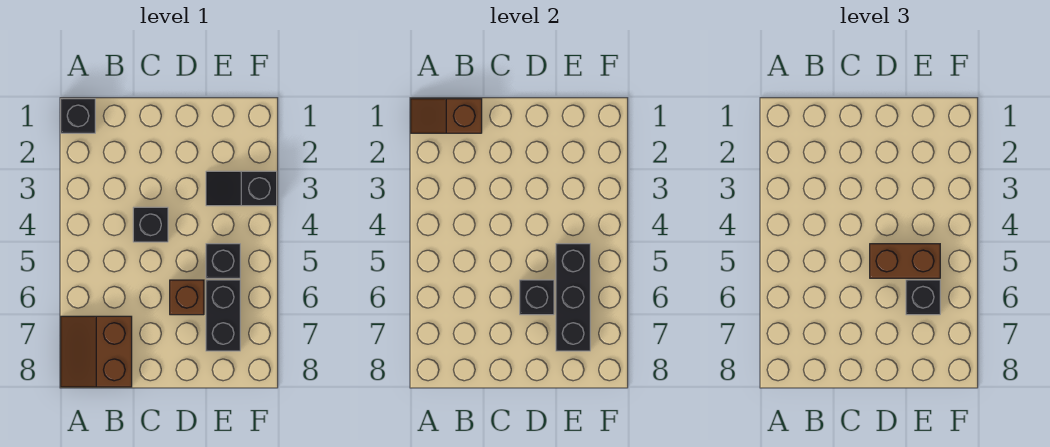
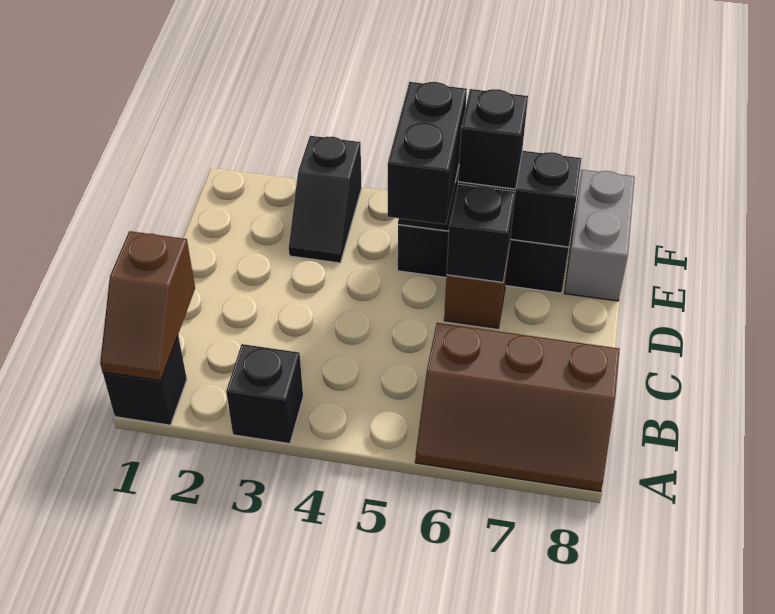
brown 2x2 slope [61,316,132,387] -> brown 2x3 slope [415,323,620,491]
black 1x1 brick [133,207,168,242] -> black 1x1 brick moved to [226,344,303,444]
brown 1x2 brick [870,244,940,278] -> black 1x2 brick [388,82,467,224]
none -> grey 1x2 brick [565,170,635,301]

